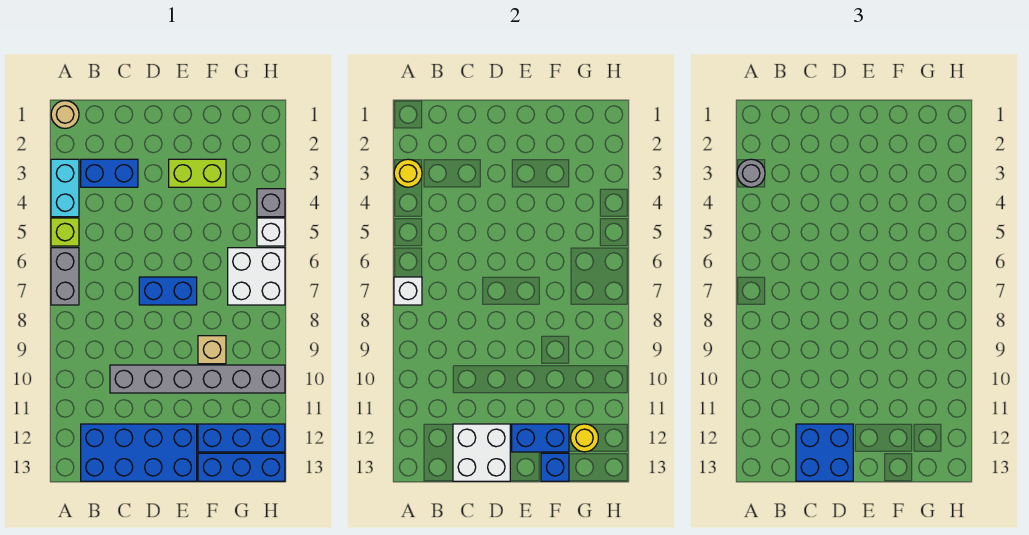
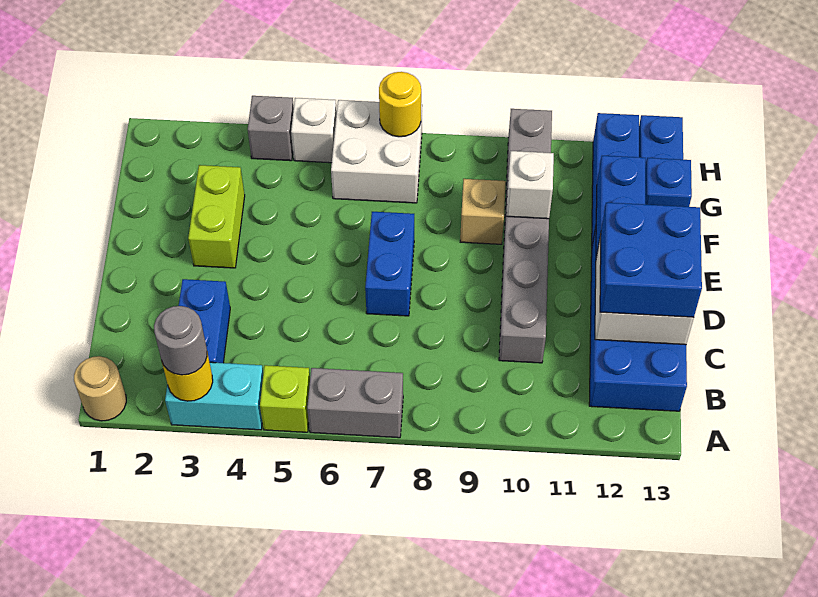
white 1x1 brick [394,277,422,305] -> white 1x1 brick moved to [506,151,554,219]
yellow 1x1 round brick [571,424,598,452] -> yellow 1x1 round brick moved to [379,72,421,137]

